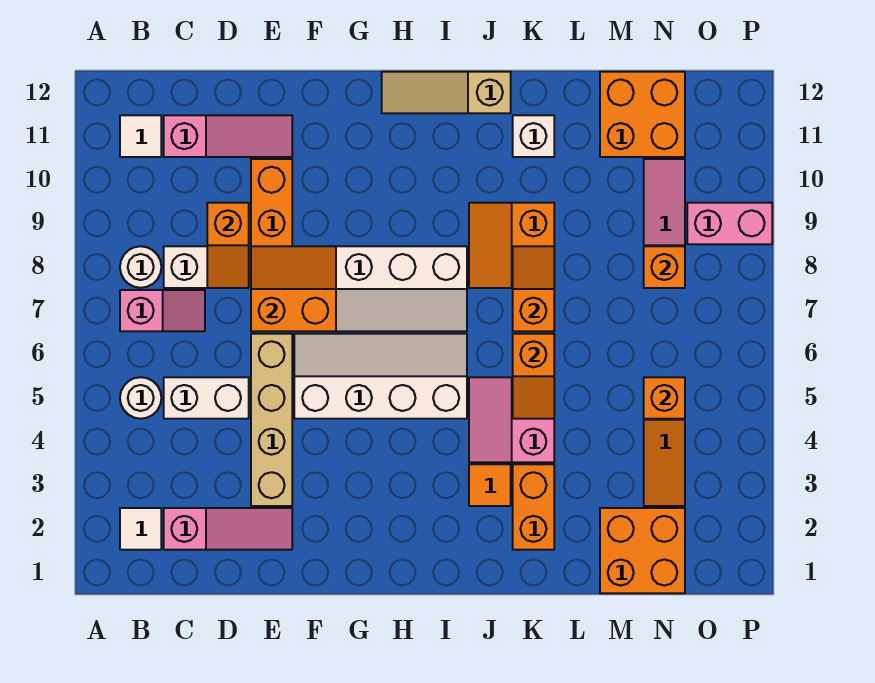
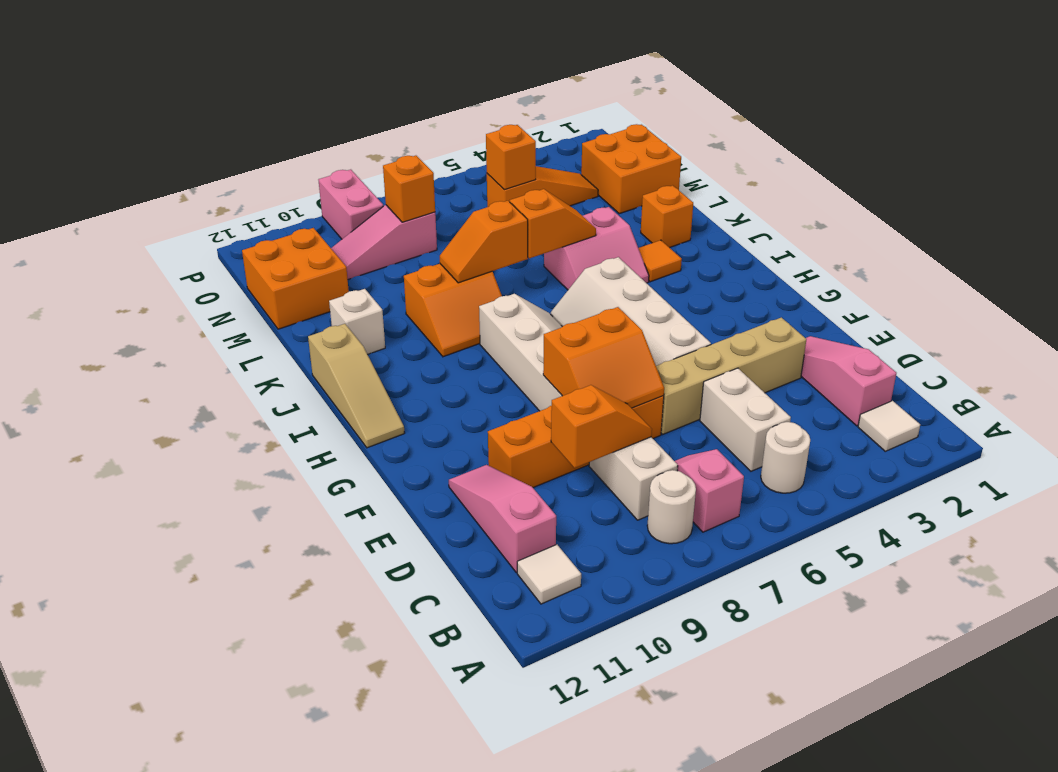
orange 2x2 slope [251,246,336,331] -> orange 2x2 slope turned to [543,307,664,408]
orange 1x2 brick [513,464,554,550] -> orange 1x1 brick [641,185,693,248]

